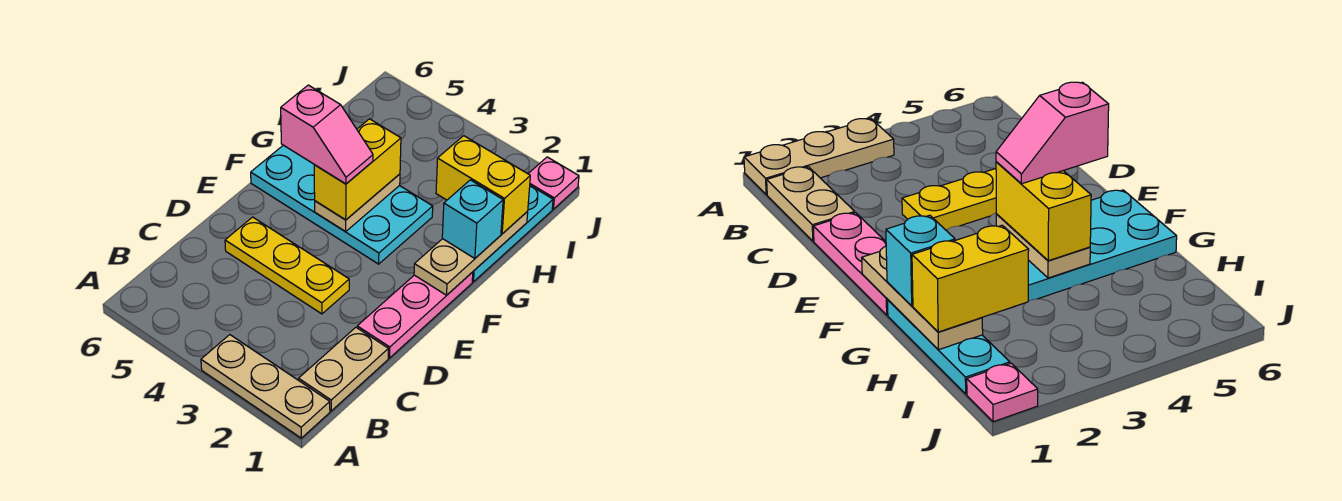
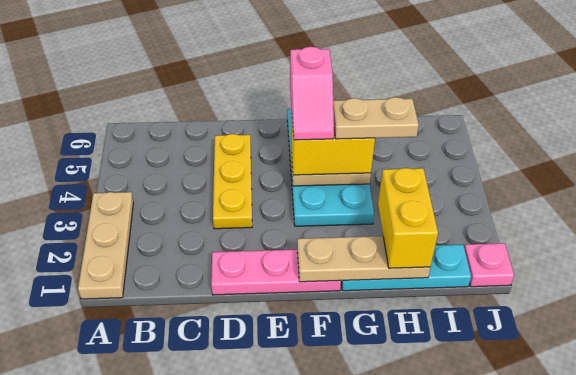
tan 1x2 plate [299,327,388,411] -> tan 1x2 plate moved to [333,97,419,139]
cyan 1x1 brick [442,180,503,258] -> none

